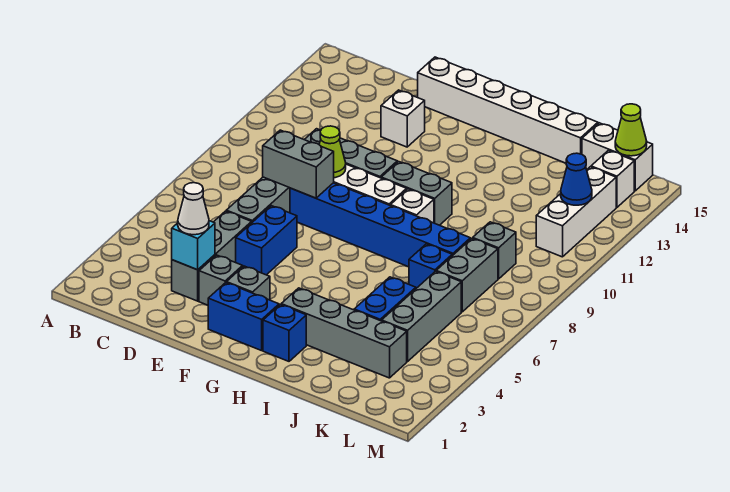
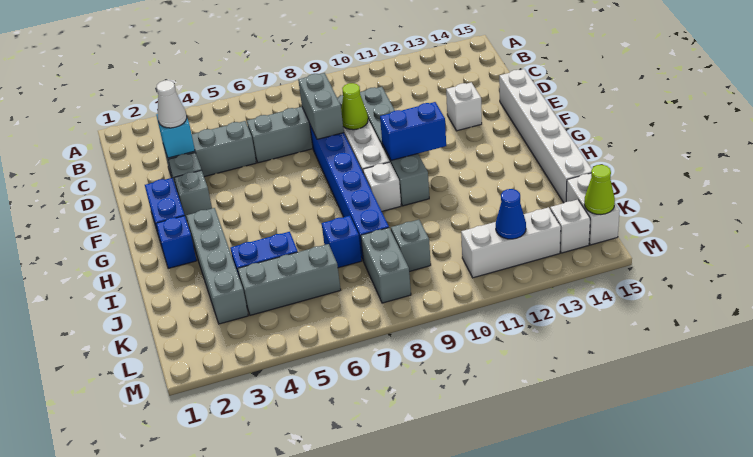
blue 1x2 brick [236,206,297,275] -> blue 1x2 brick moved to [380,102,446,160]
grey 1x2 brick [436,238,498,312] -> grey 1x2 brick turned to [361,228,411,303]

